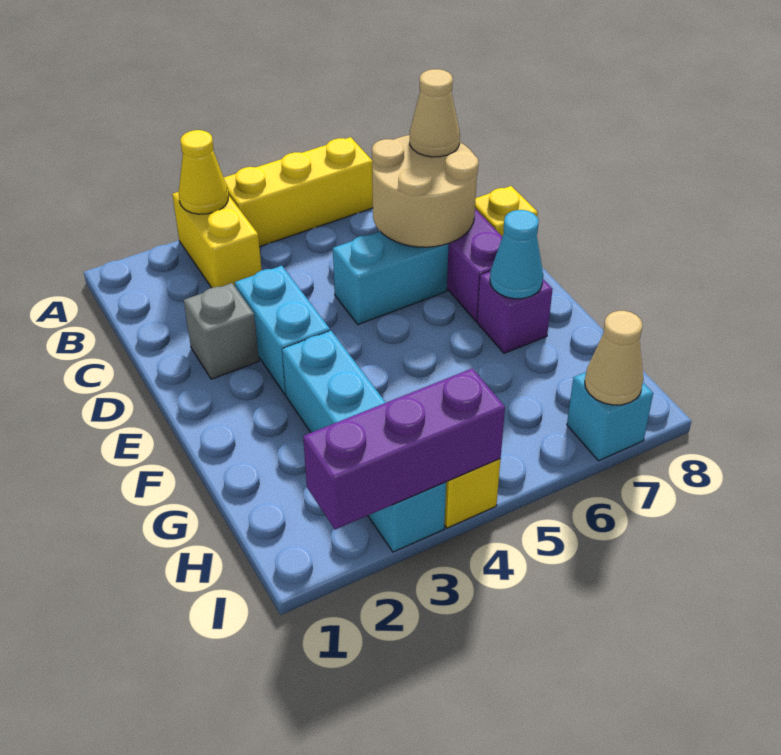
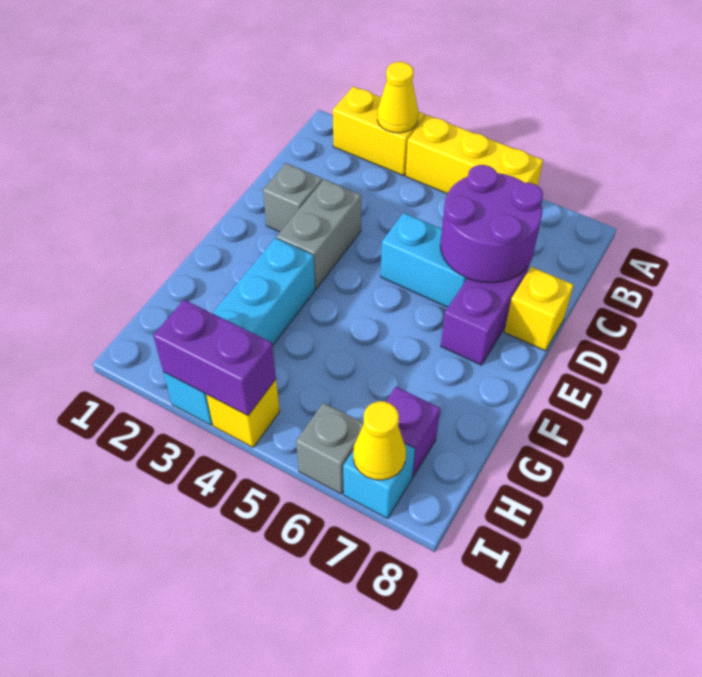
yellow 1x2 brick [172,192,262,288] -> yellow 1x2 brick turned to [333,87,425,176]
tan 2x2 round brick [372,135,478,247] -> purple 2x2 round brick [440,165,543,283]
tan 1x1 cone [410,69,460,157] -> none
cyan 1x2 brick [235,266,330,395] -> grey 1x2 brick [276,179,361,289]
purple 1x1 brick [477,272,552,353] -> purple 1x1 brick moved to [386,387,440,477]
cyan 1x1 cone [490,210,543,299] -> none
purple 1x3 brick [303,368,505,529] -> purple 1x2 brick [153,300,276,416]
none -> grey 1x1 brick [296,403,364,494]
tan 1x1 cone [585,311,644,405] -> yellow 1x1 cone [353,401,406,480]

